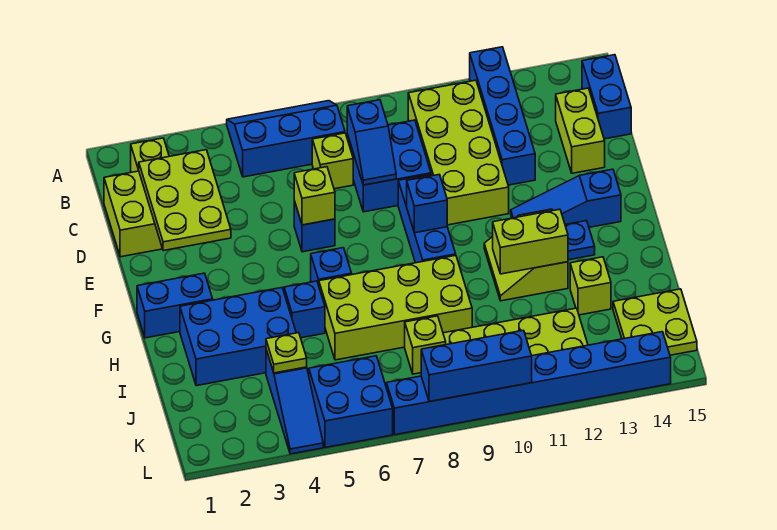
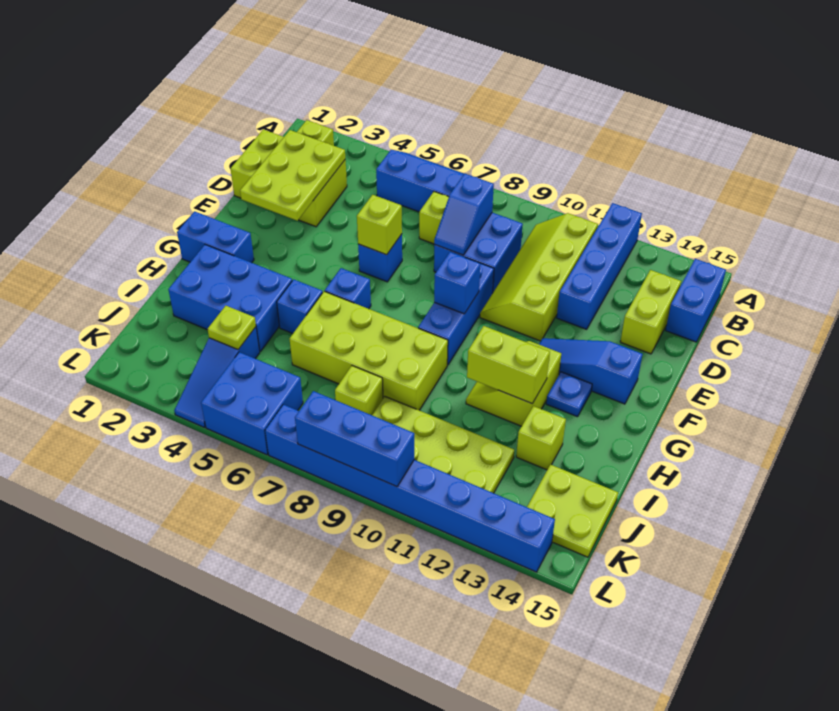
lime 2x4 brick [408,80,509,225] -> lime 2x4 slope [480,213,598,341]

